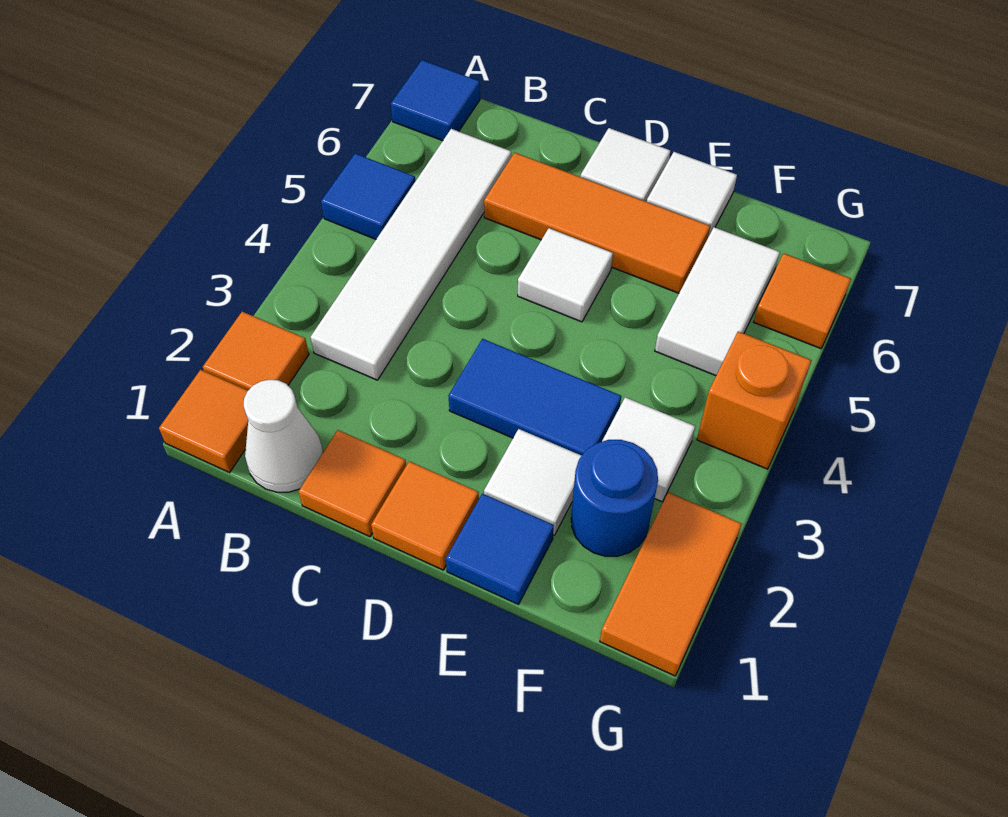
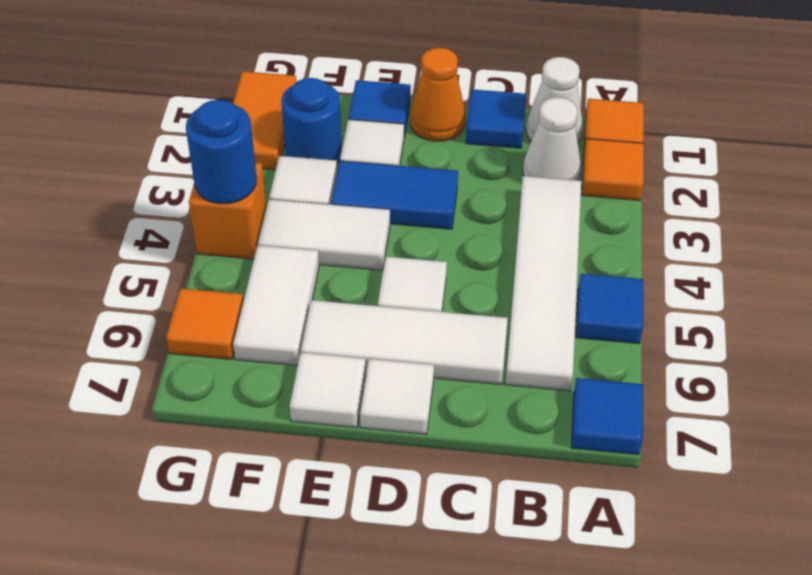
none -> white 1x1 cone [523,97,581,180]
orange 1x1 tile [299,430,406,537] -> blue 1x1 tile [466,89,526,148]
orange 1x3 tile [484,153,710,293] -> white 1x3 tile [301,300,508,385]
orange 1x1 tile [371,461,479,570] -> orange 1x1 cone [410,48,466,141]
none -> white 1x2 tile [258,199,390,270]
none -> blue 1x1 round brick [186,100,257,204]

